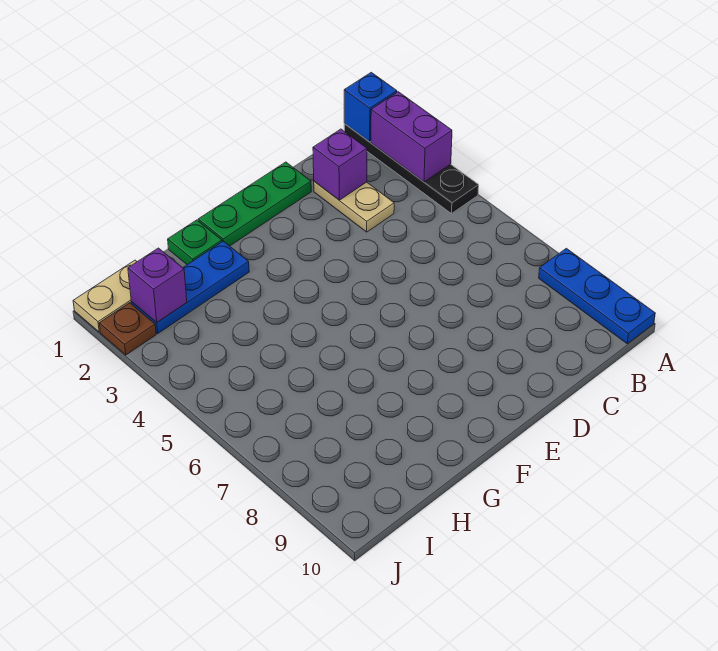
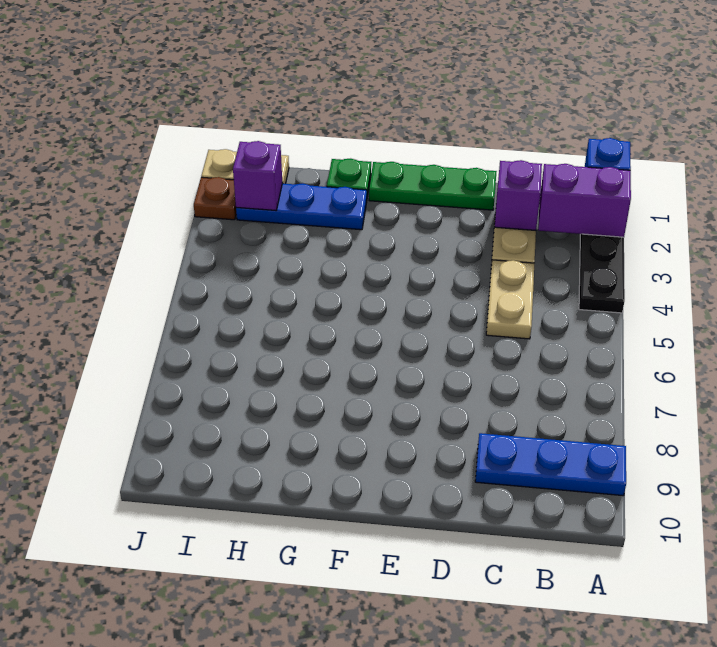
purple 1x2 brick [371,92,452,182] -> purple 1x2 brick turned to [538,164,631,237]
blue 1x3 plate [539,248,655,344] -> blue 1x3 plate turned to [475,433,626,496]
none -> tan 1x2 plate [486,260,534,339]

